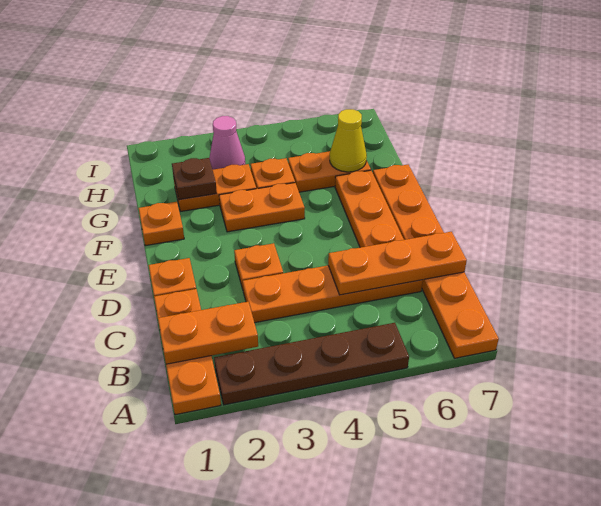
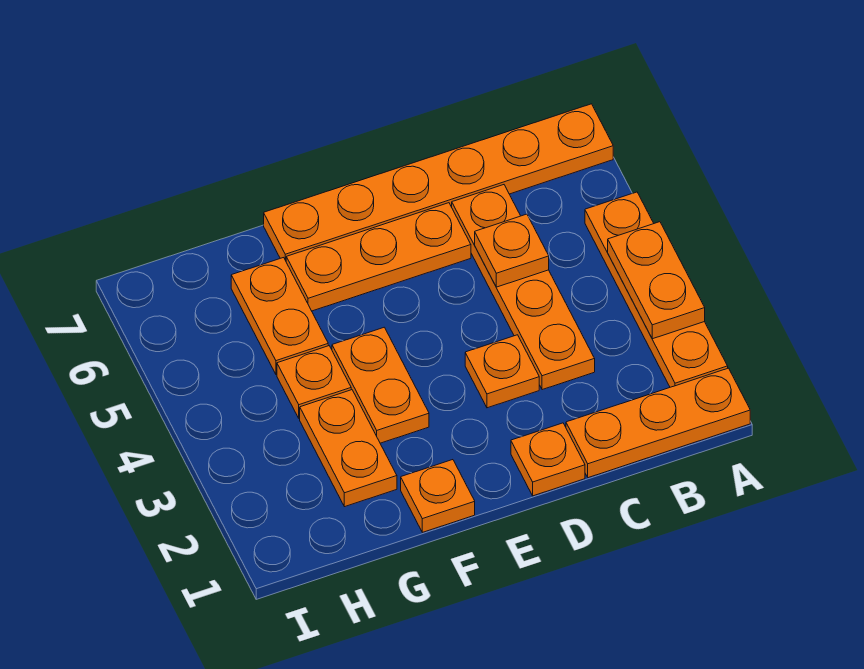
brown 1x4 plate [214,323,409,405] -> orange 1x4 plate [585,192,728,387]
orange 1x2 plate [158,302,258,364] -> orange 1x2 plate moved to [608,222,705,339]
orange 1x3 plate [328,232,467,295] -> orange 1x1 plate [475,214,549,287]
brown 1x1 plate [172,158,217,200] -> none
yellow 1x1 cone [330,109,367,172] -> none
pink 1x1 cone [209,116,245,170] -> none

